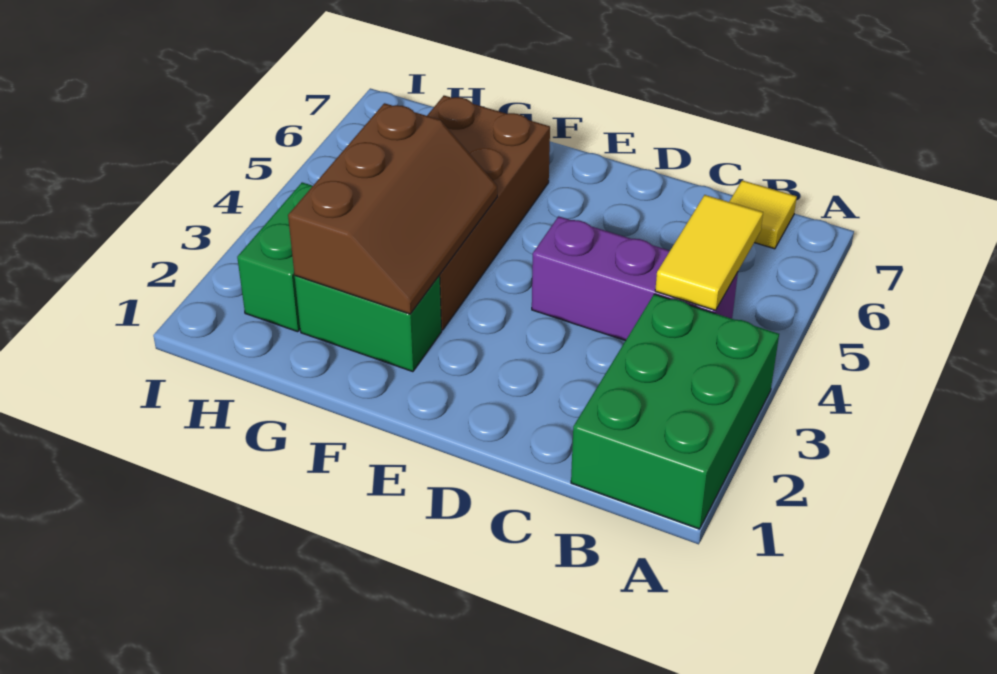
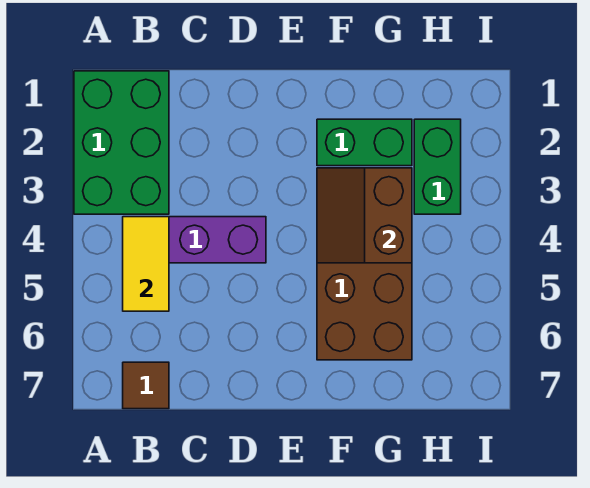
yellow 1x1 tile [729,180,797,249] -> brown 1x1 tile [123,362,169,409]
brown 2x3 slope [288,103,497,314] -> brown 2x2 slope [317,168,412,263]

